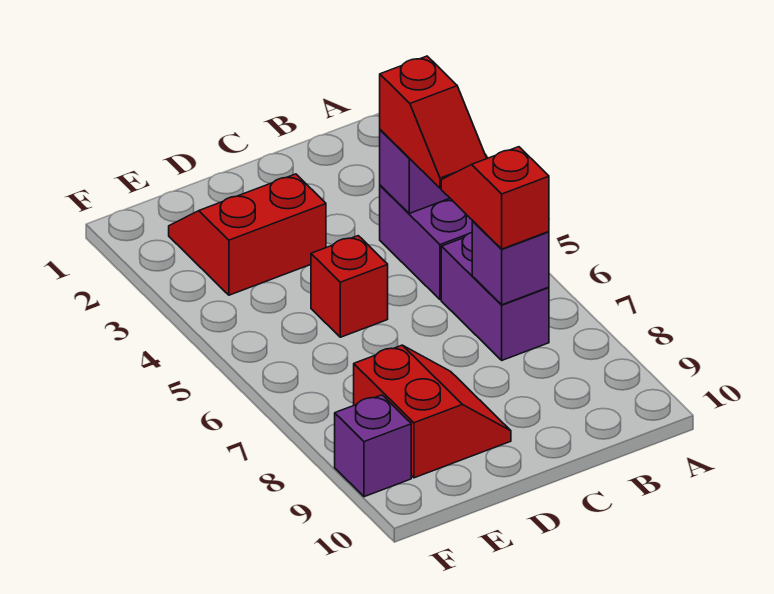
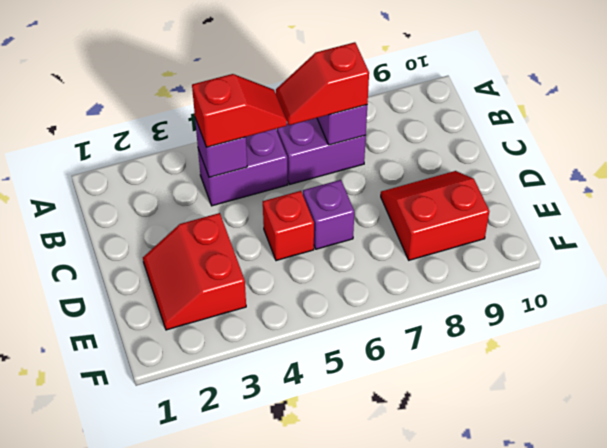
purple 1x1 brick [335,395,411,497] -> purple 1x1 brick moved to [303,180,354,249]

